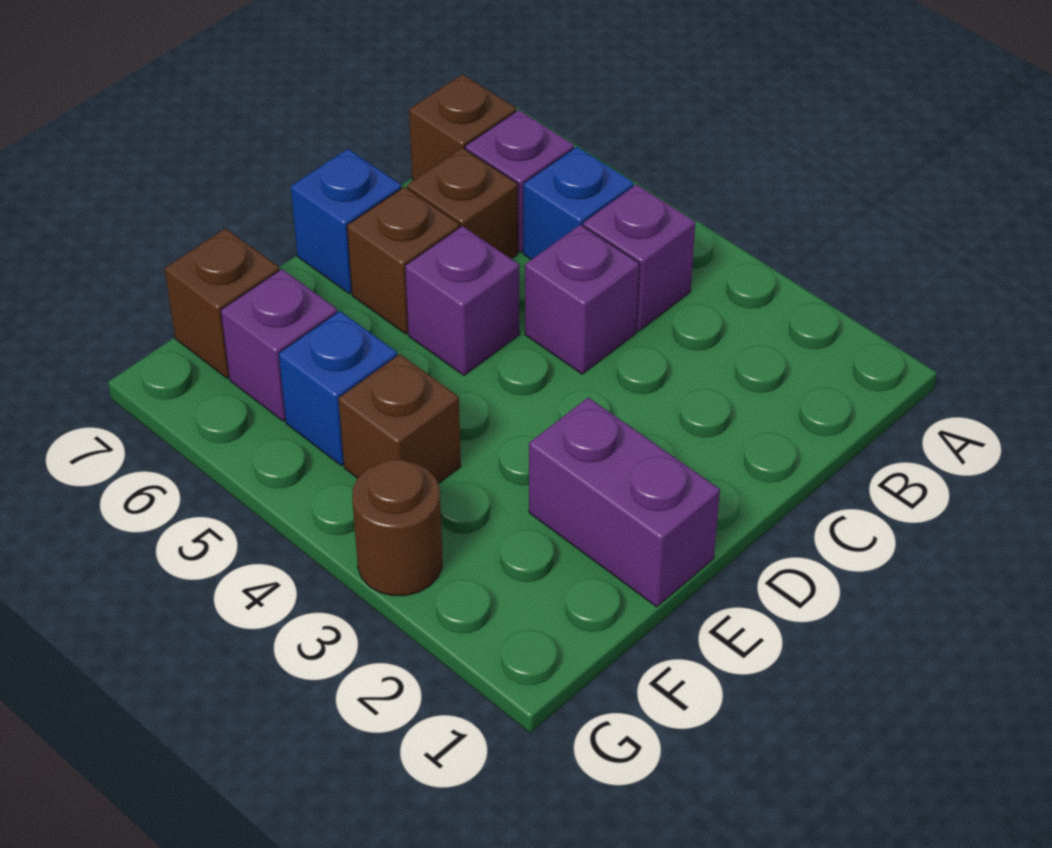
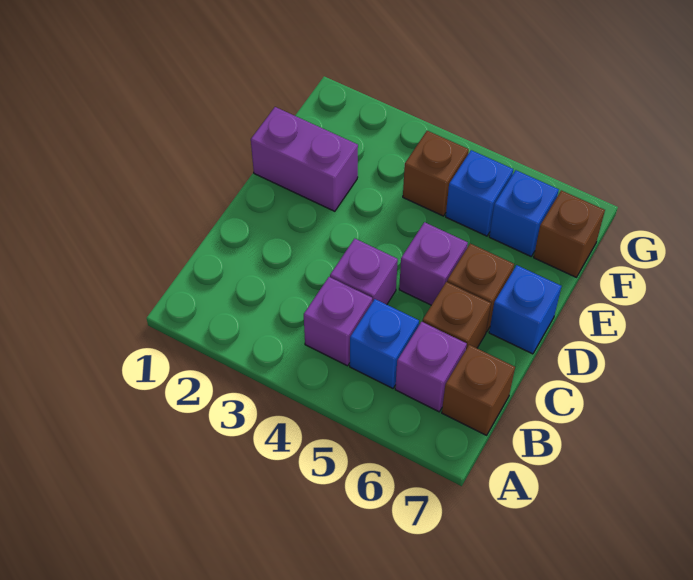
purple 1x1 brick [221,269,337,421] -> blue 1x1 brick [489,170,559,256]
brown 1x1 round brick [352,459,442,596] -> none

